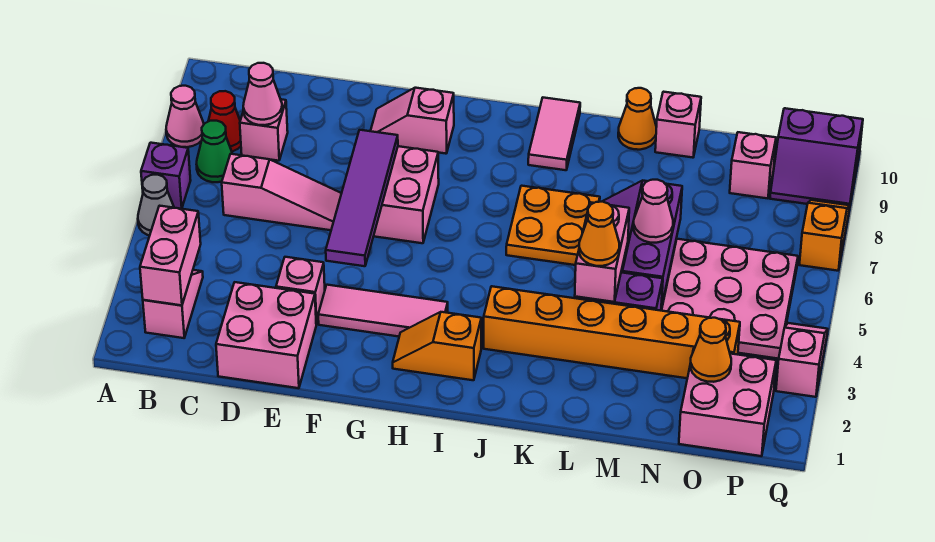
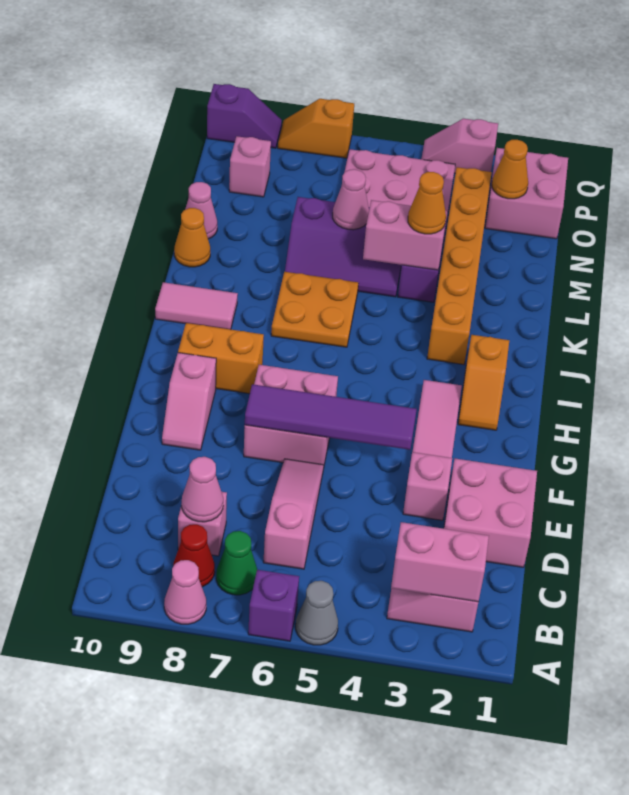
none -> orange 1x2 brick [178,323,264,394]
pink 1x1 brick [655,92,701,158] -> pink 1x1 cone [186,182,217,239]
purple 2x2 slope [770,108,863,209] -> purple 1x2 slope [207,84,282,148]

